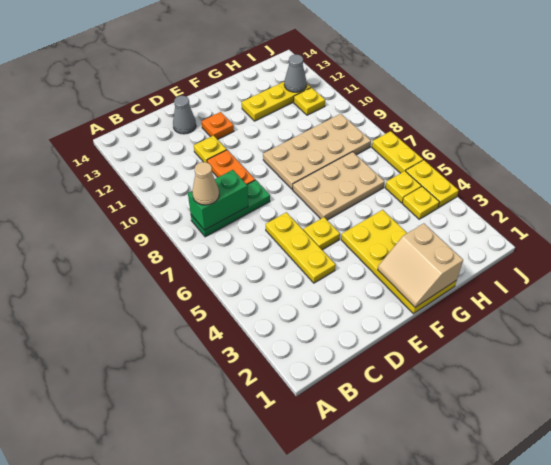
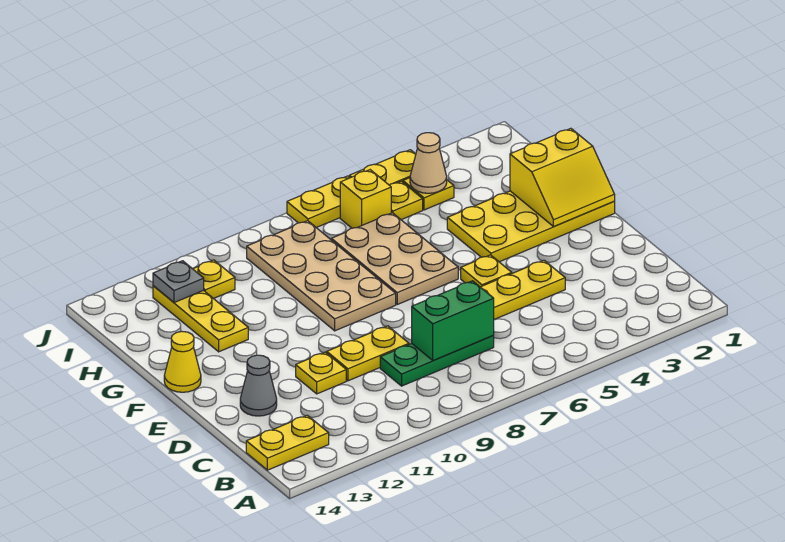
green 1x3 plate [191,180,270,237] -> green 1x3 plate turned to [380,336,494,386]
green 1x2 brick [188,170,248,230] -> green 1x2 brick turned to [412,281,494,361]
tan 1x1 cone [192,162,219,205] -> tan 1x1 cone moved to [410,133,447,193]
none -> yellow 1x2 plate [246,415,329,470]
orange 1x2 plate [207,150,255,184] -> yellow 1x2 plate [327,326,409,381]
orange 1x1 plate [201,112,234,140] -> none
tan 2x2 slope [378,223,463,307] -> yellow 2x2 slope [510,128,615,227]
none -> yellow 1x1 cone [164,331,201,392]
none -> yellow 1x1 brick [340,170,391,228]
grey 1x1 cone [284,54,307,92] -> grey 1x1 plate [153,261,204,303]

